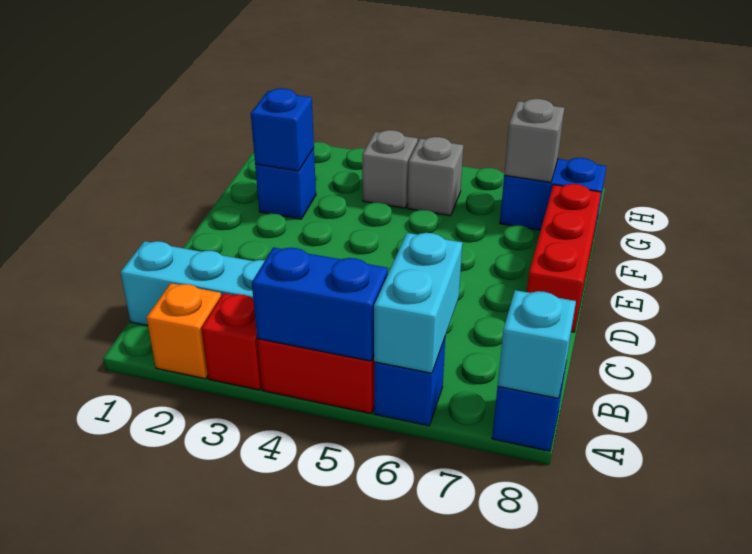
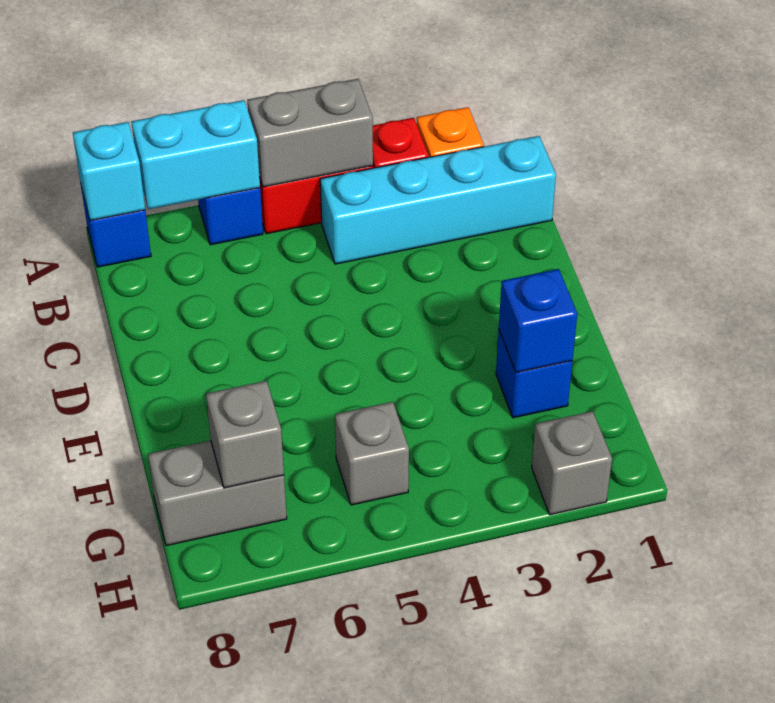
blue 1x2 brick [252,247,388,361] -> grey 1x2 brick [247,79,373,187]
cyan 1x2 brick [374,233,462,373] -> cyan 1x2 brick turned to [131,100,260,209]
red 1x3 brick [527,184,601,332] -> none
grey 1x1 brick [362,130,418,208] -> grey 1x1 brick moved to [532,411,612,515]
blue 1x2 brick [500,158,606,234] -> grey 1x2 brick [148,440,287,546]

